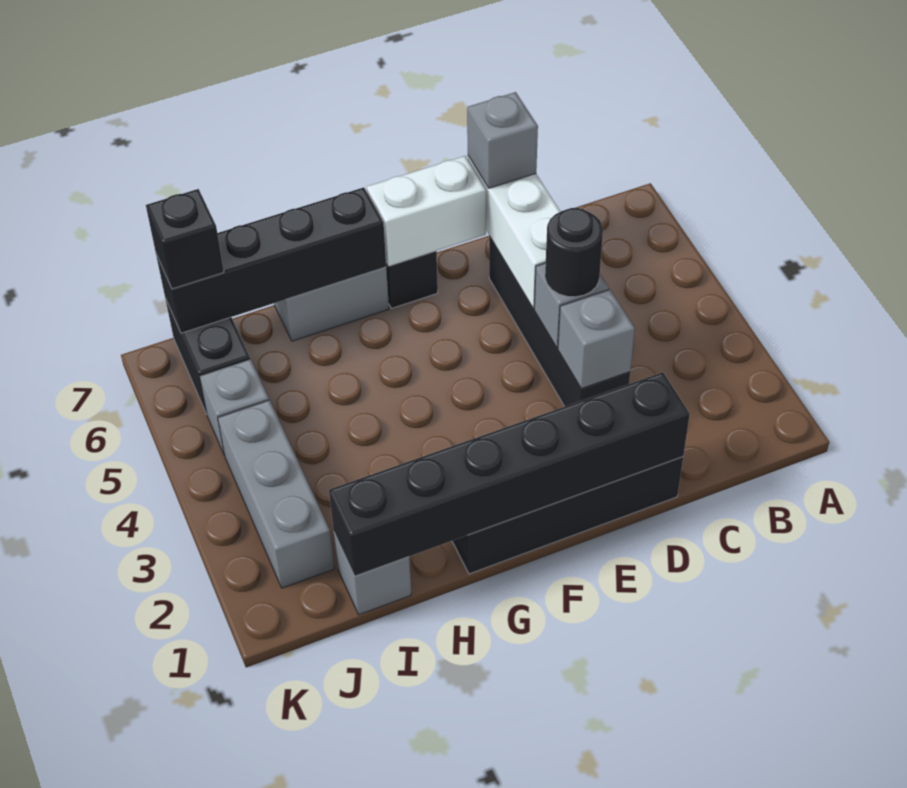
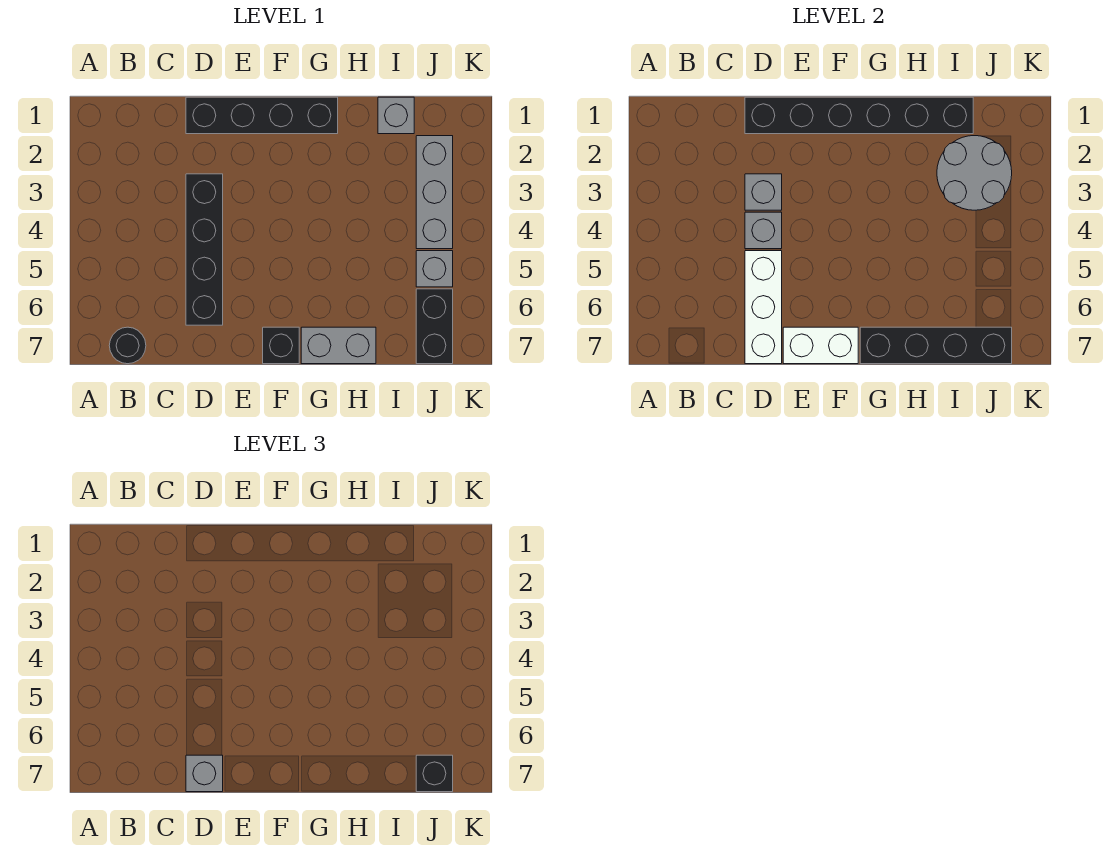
black 1x1 round brick [545,208,603,297] -> black 1x1 round brick moved to [109,327,146,364]
none -> grey 2x2 round brick [937,136,1012,210]

